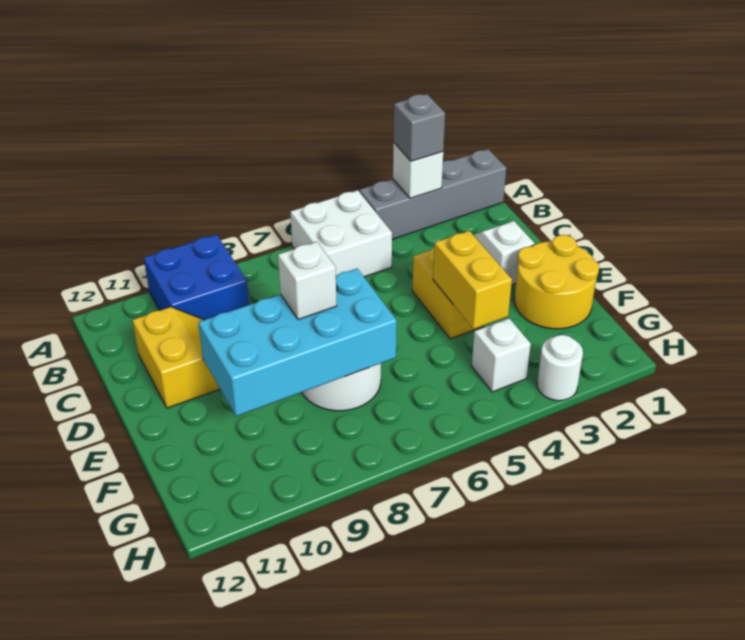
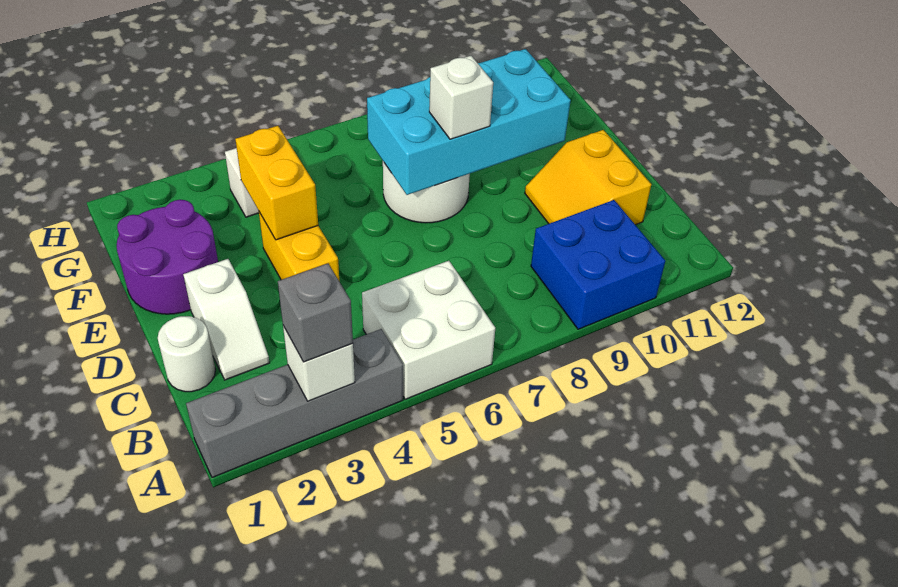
yellow 2x2 round brick [514,235,599,329] -> purple 2x2 round brick [117,200,218,314]
white 1x1 round brick [537,335,583,401] -> white 1x1 round brick moved to [158,316,215,392]

